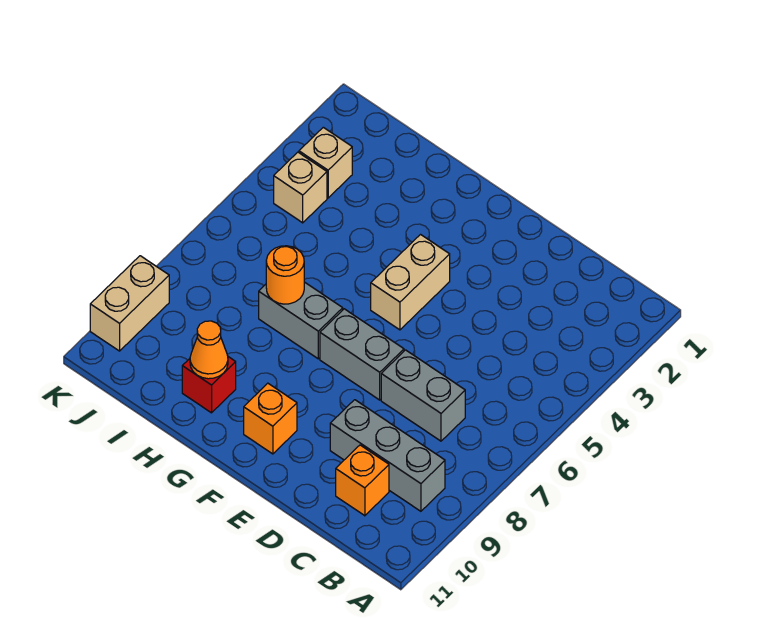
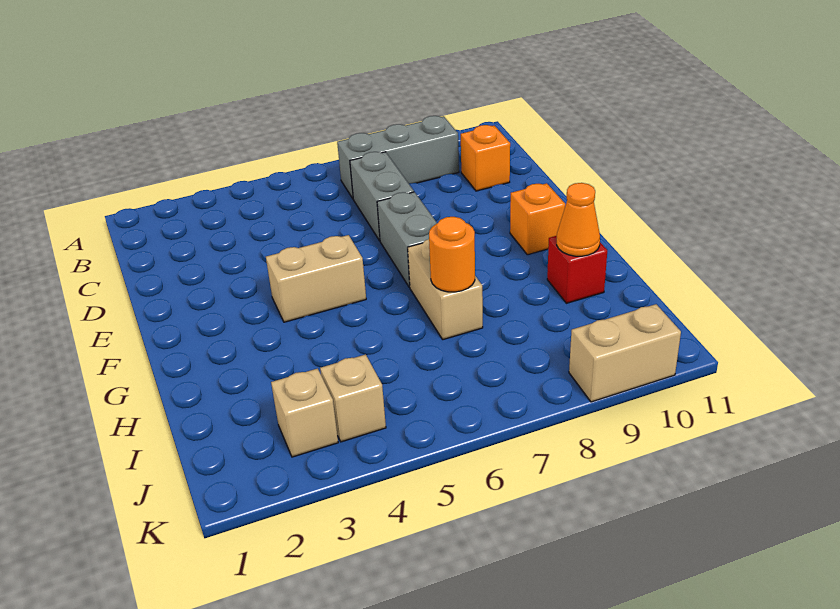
grey 1x3 brick [330,400,445,511] -> grey 1x3 brick turned to [337,116,459,199]
grey 1x2 brick [259,282,343,359] -> tan 1x2 brick [408,239,483,340]

